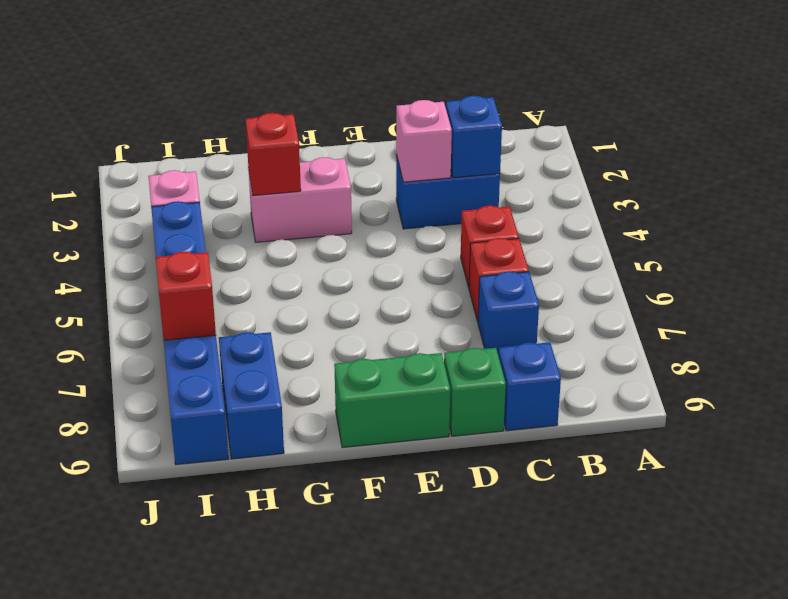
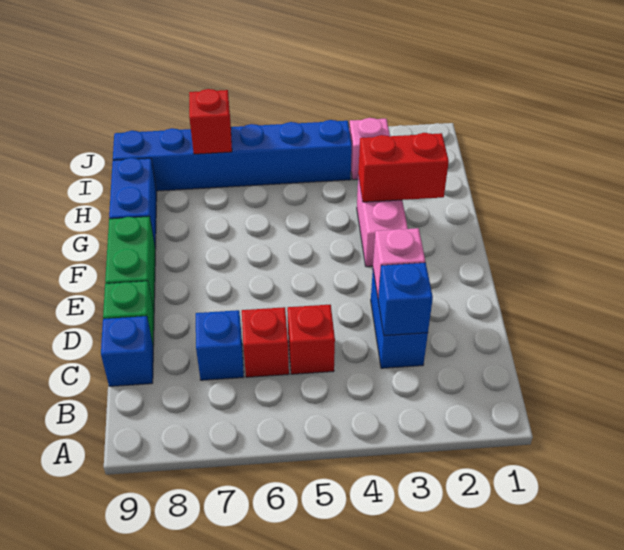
red 1x1 brick [246,113,301,195] -> red 1x2 brick [358,133,449,202]
blue 1x2 brick [219,332,284,459] -> blue 1x2 brick turned to [109,158,157,248]

